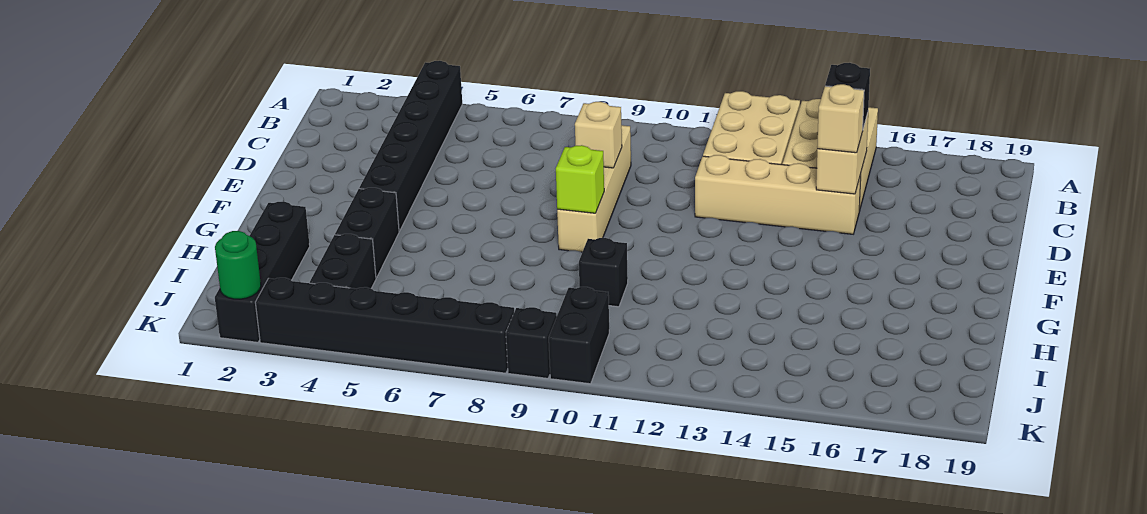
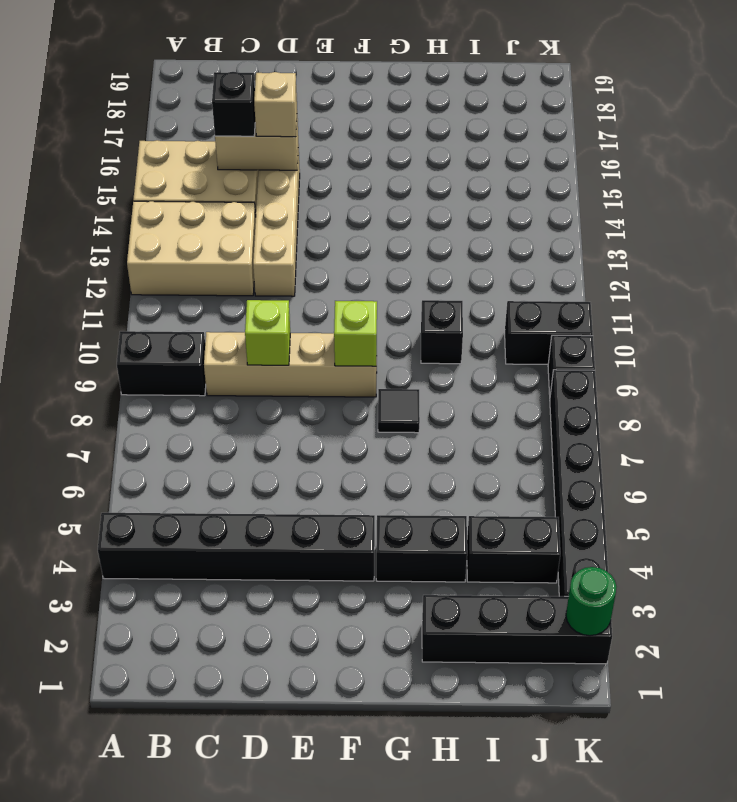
none -> black 1x2 brick [117,331,206,396]
tan 1x1 brick [575,102,622,168] -> lime 1x1 brick [245,300,290,365]
none -> black 1x1 tile [378,389,420,433]

